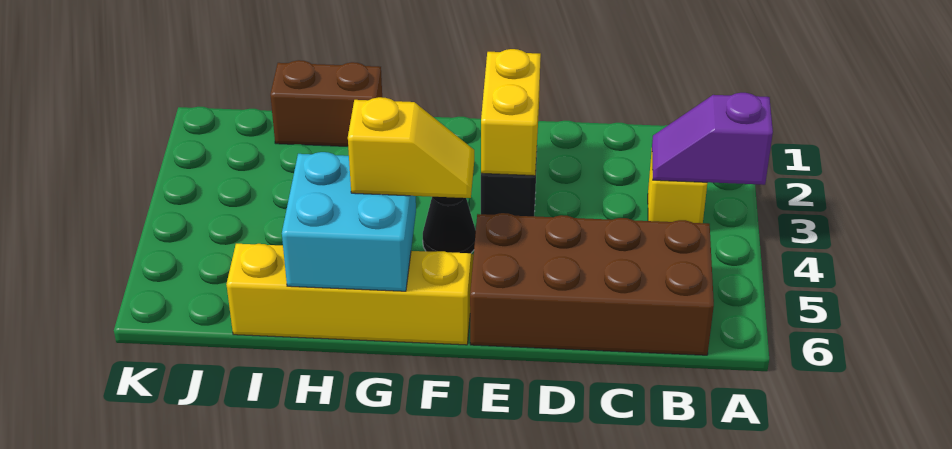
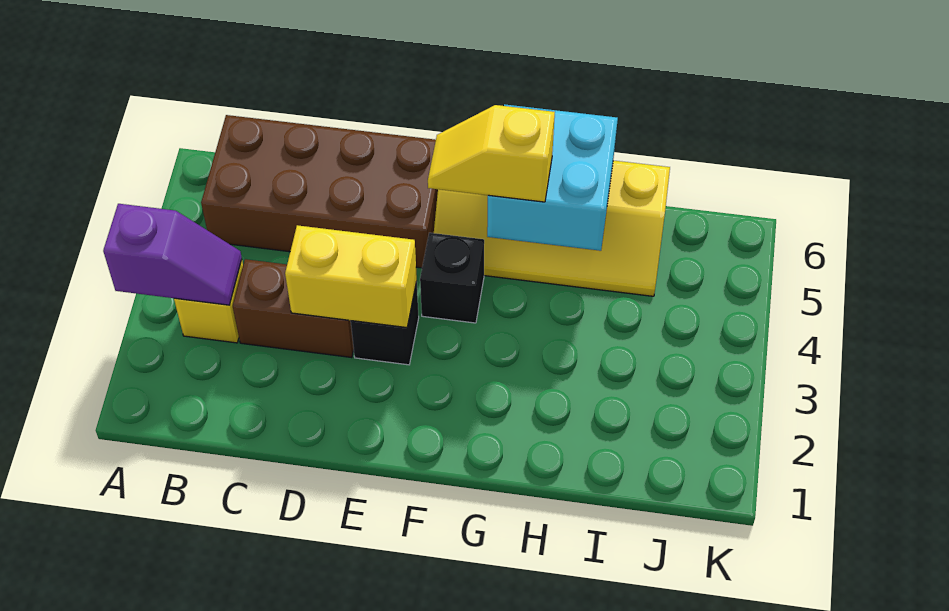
yellow 1x2 brick [481,49,541,176] -> yellow 1x2 brick turned to [285,225,417,328]
black 1x1 cone [423,197,476,253] -> black 1x1 brick [420,233,484,323]
brown 1x2 brick [270,60,382,146] -> brown 1x2 brick moved to [233,259,354,358]

